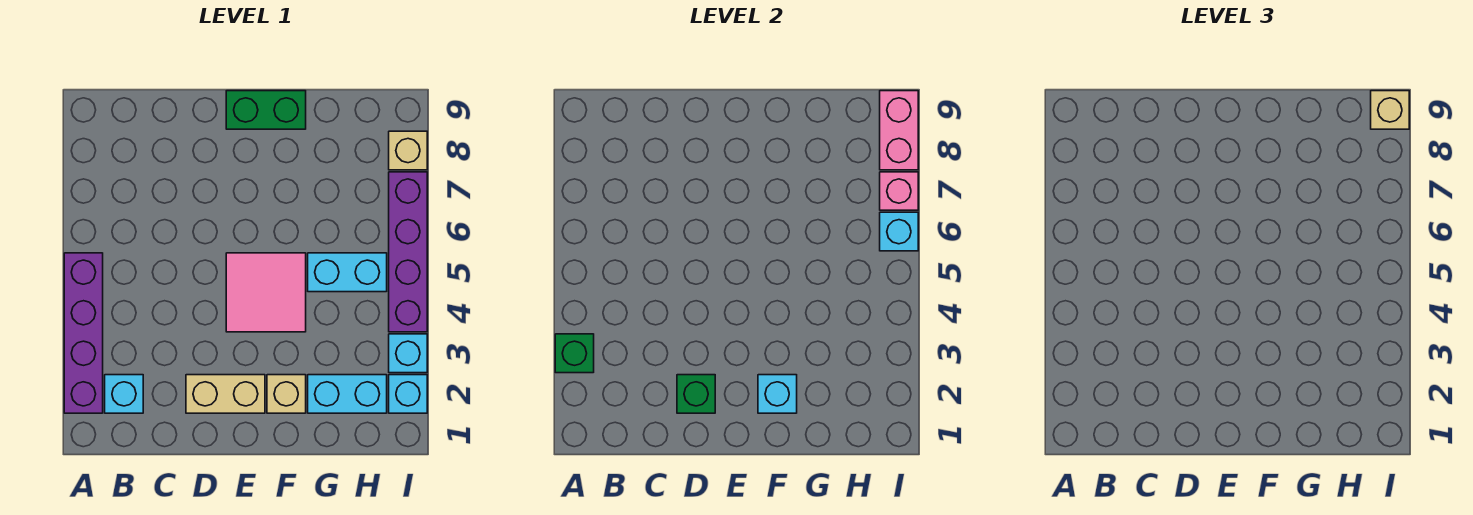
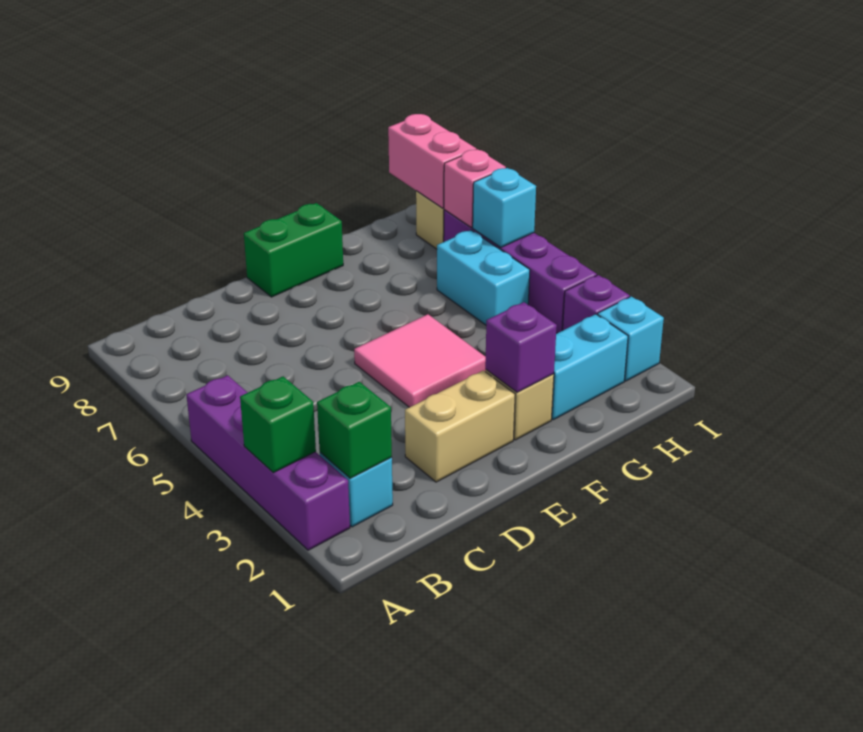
green 1x1 brick [677,375,715,413] -> green 1x1 brick moved to [317,382,392,478]
cyan 1x1 brick [758,375,797,413] -> purple 1x1 brick [485,302,557,392]
cyan 1x2 brick [308,253,387,292] -> cyan 1x2 brick turned to [437,230,530,325]
cyan 1x1 brick [389,334,427,373] -> purple 1x1 brick [563,275,630,330]
tan 1x1 brick [1371,91,1409,129] -> none

